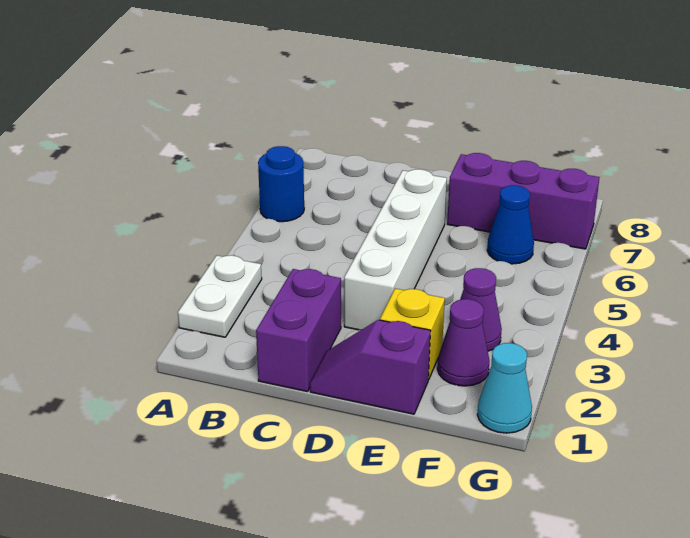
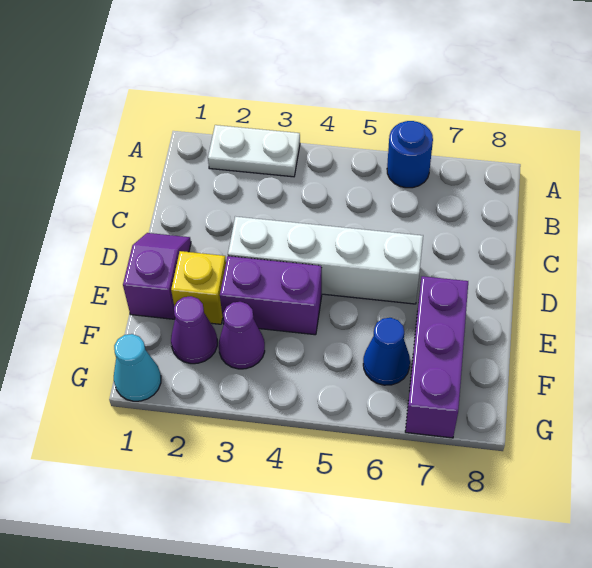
purple 1x2 brick [256,269,341,392] -> purple 1x2 brick moved to [220,256,322,335]

